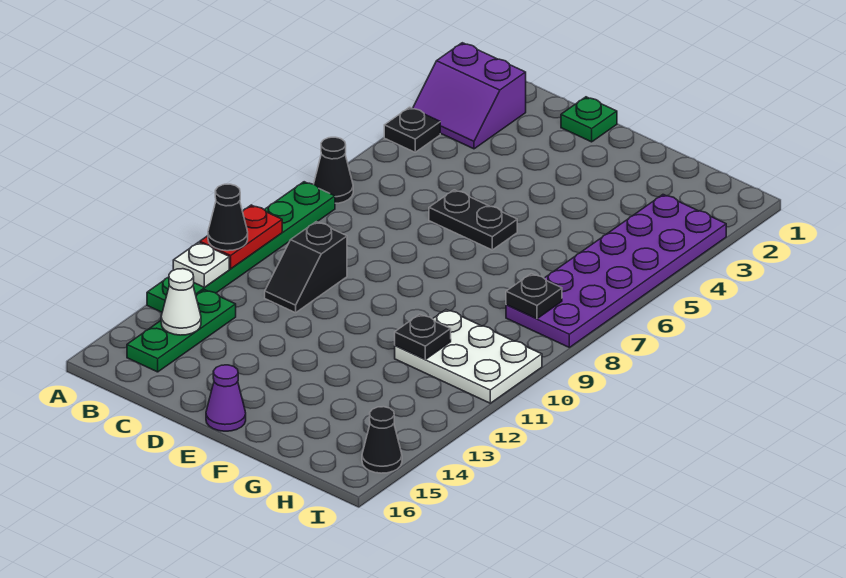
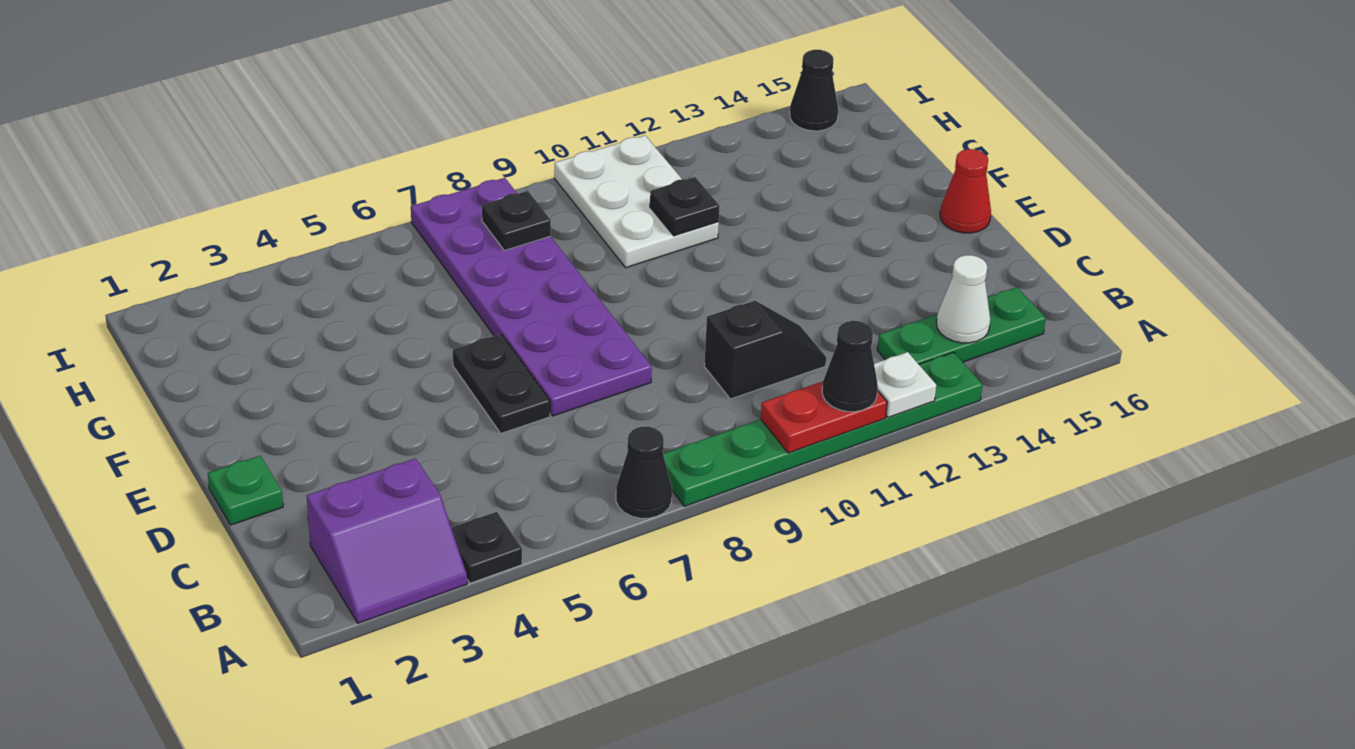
purple 2x2 slope [413,43,526,149] -> purple 2x2 slope turned to [307,458,467,623]
purple 1x1 cone [206,365,246,431] -> red 1x1 cone [940,149,991,233]
purple 2x6 plate [506,195,726,347] -> purple 2x6 plate turned to [411,178,652,416]

